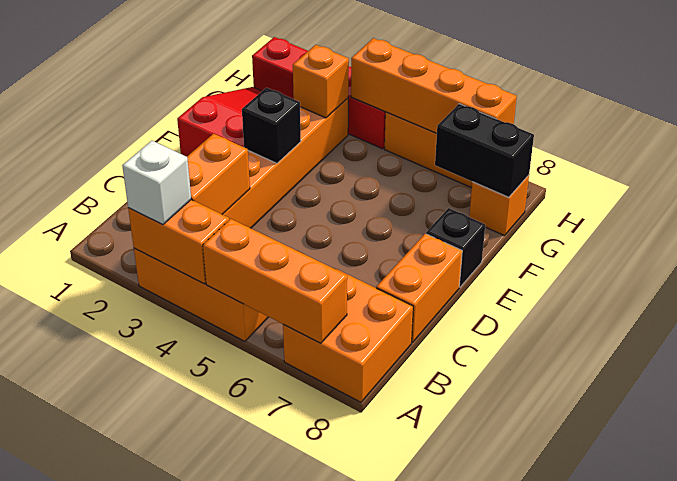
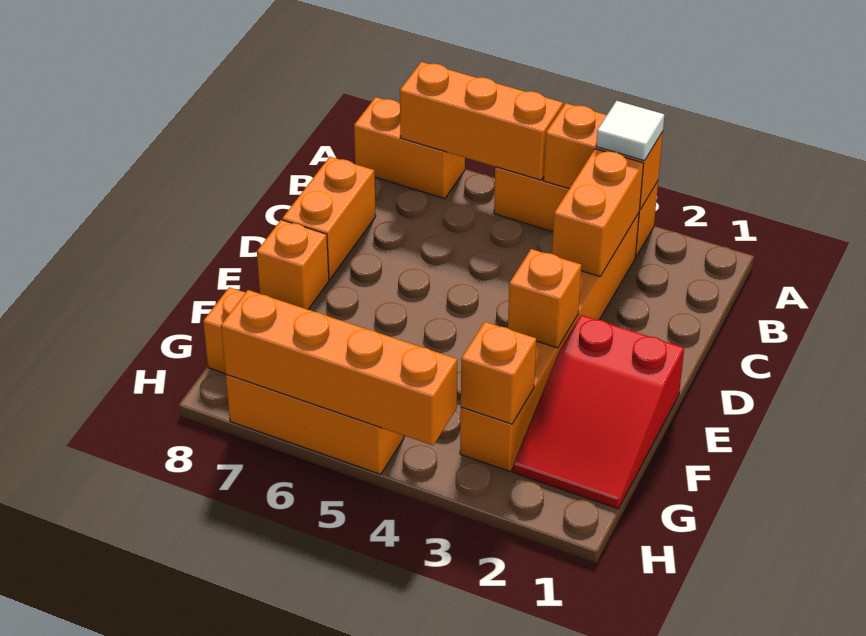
white 1x1 brick [122,141,191,224] -> white 1x1 tile [596,101,664,161]
orange 2x2 brick [283,269,413,402] -> orange 1x2 brick [354,97,465,199]
black 1x1 brick [242,88,301,163] -> orange 1x1 brick [508,249,581,348]
black 1x1 brick [426,208,485,287] -> orange 1x1 brick [257,220,329,310]
black 1x2 brick [435,104,534,197] -> none
red 1x4 brick [252,37,386,149] -> none

